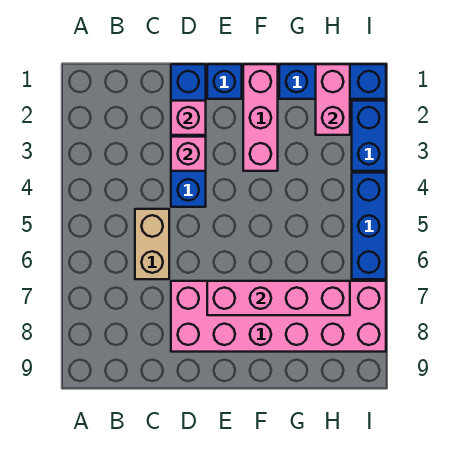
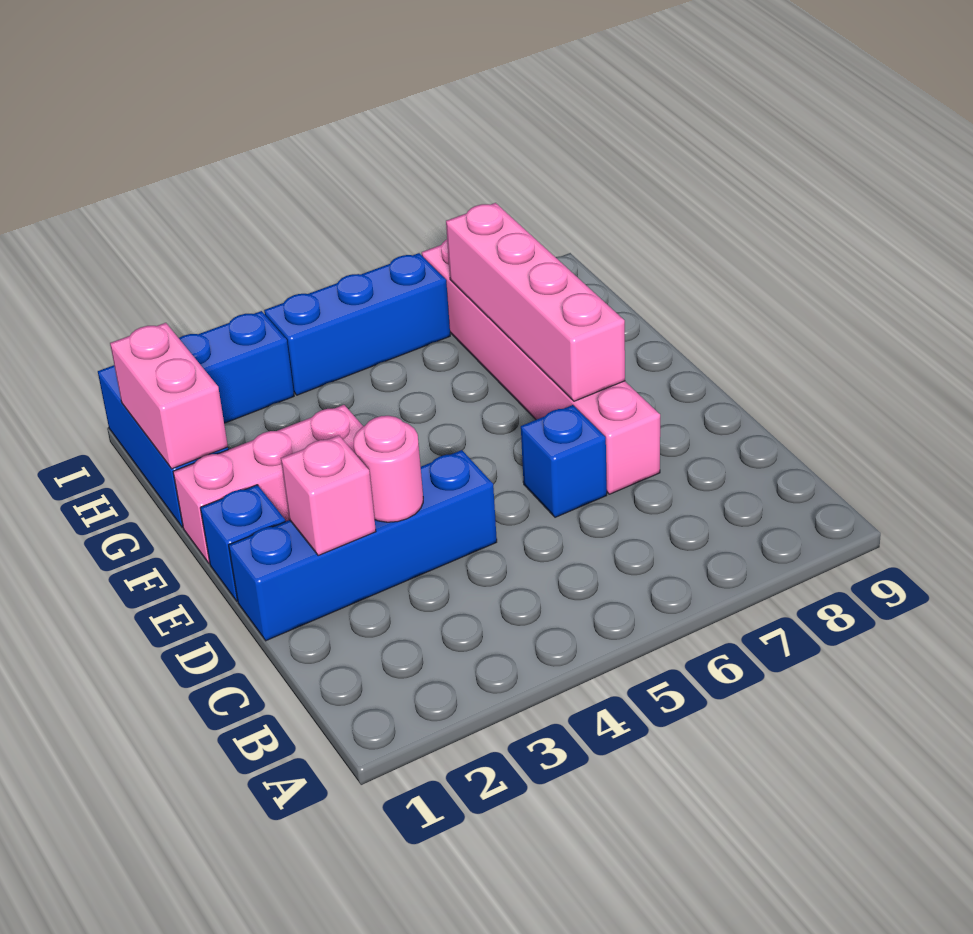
tan 1x2 brick [135,209,169,279] -> none
pink 1x1 brick [171,137,206,171] -> pink 1x1 round brick [354,416,423,522]
none -> blue 1x1 brick [521,405,607,517]
pink 2x6 brick [171,281,386,352] -> pink 1x6 brick [422,240,660,494]
pink 1x2 brick [316,64,350,135] -> pink 1x2 brick turned to [110,323,228,469]

